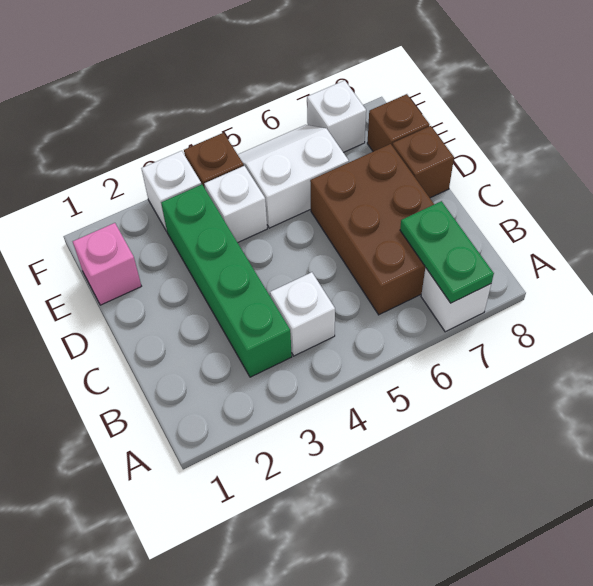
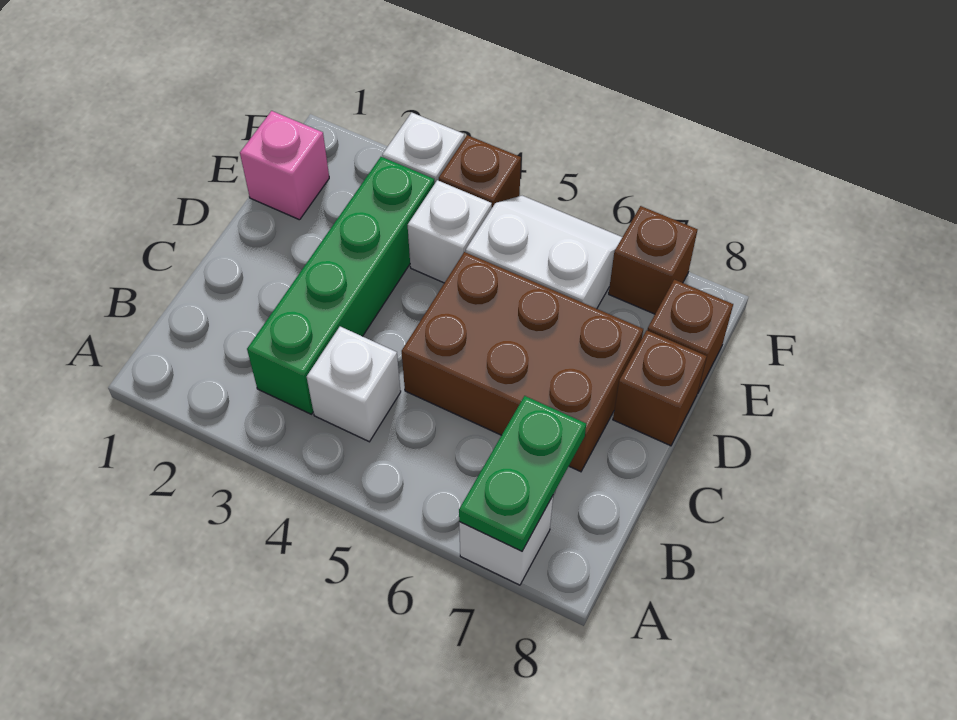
brown 2x3 brick [310,144,434,315] -> brown 2x3 brick turned to [402,252,643,472]
white 1x1 brick [307,80,366,152] -> brown 1x1 brick [609,206,698,314]

